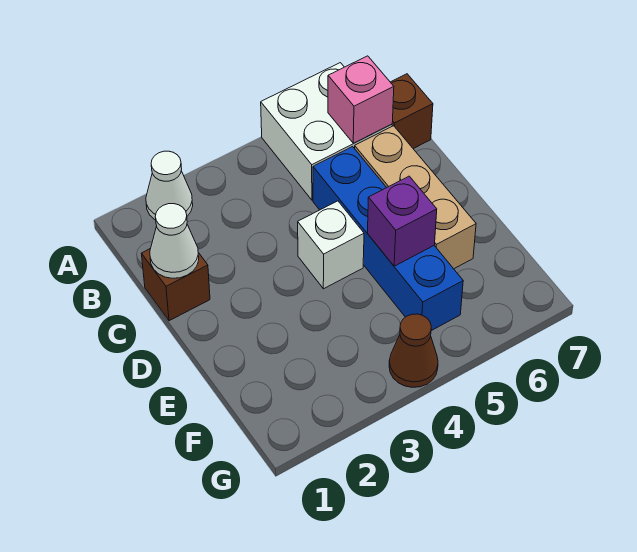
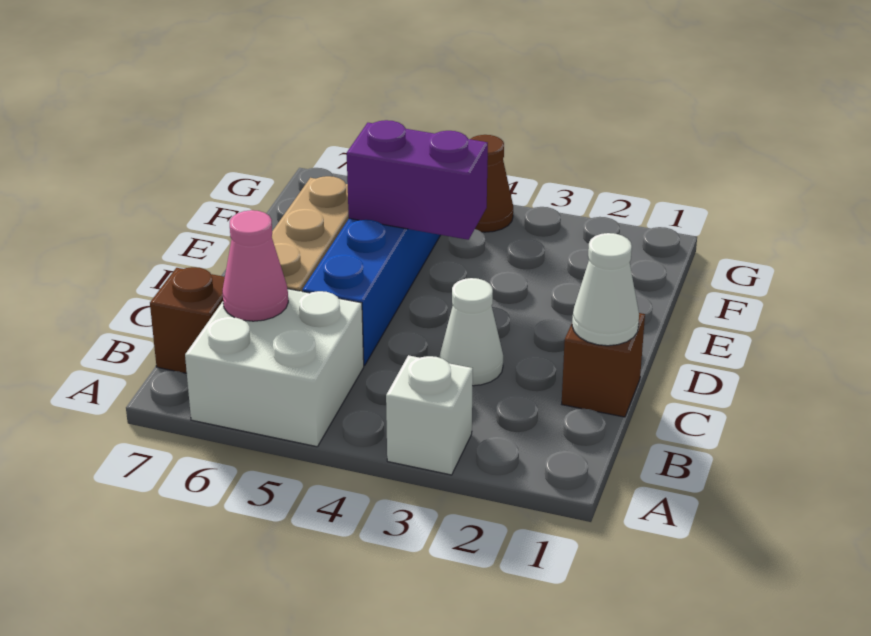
white 1x1 cone [146,151,193,220] -> white 1x1 cone moved to [440,278,503,386]
pink 1x1 brick [328,56,394,143] -> pink 1x1 cone [222,210,288,321]
white 1x1 brick [298,201,364,289] -> white 1x1 brick moved to [386,355,473,475]
purple 1x1 brick [368,176,437,266] -> purple 1x2 brick [347,120,488,240]

